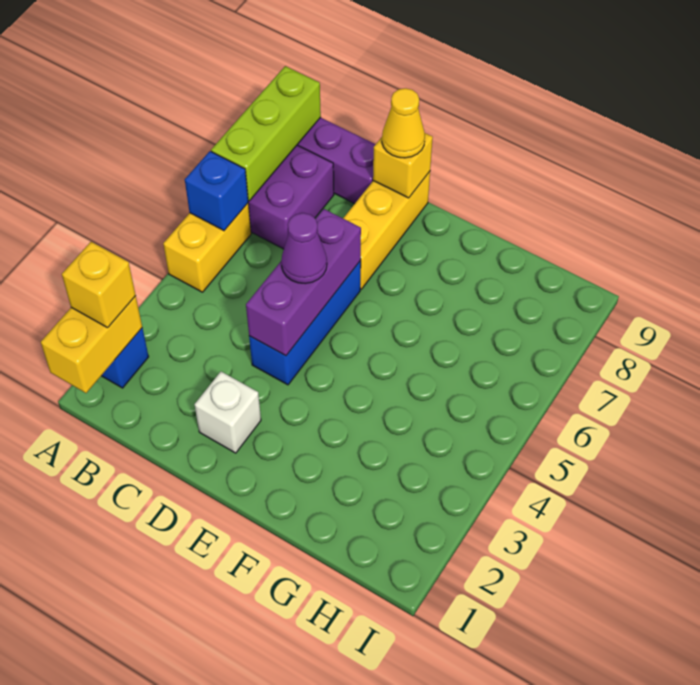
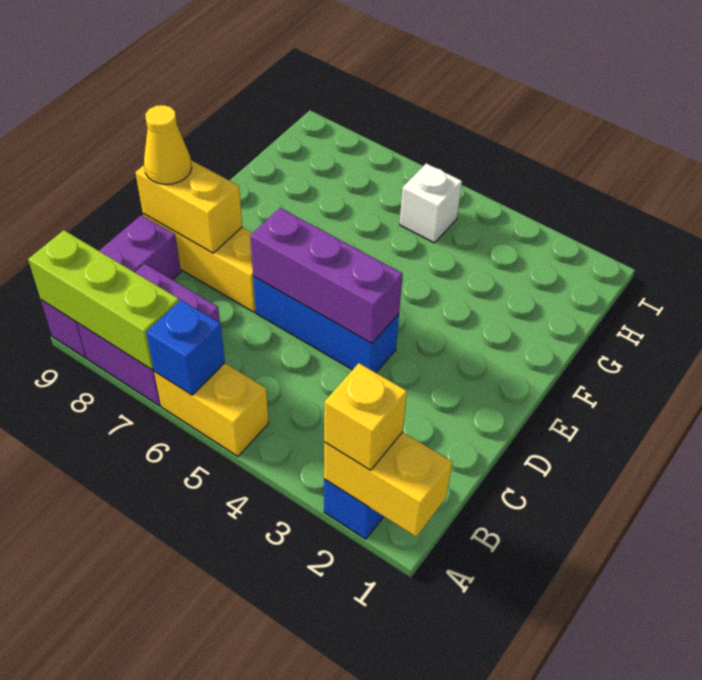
white 1x1 brick [195,372,261,453] -> white 1x1 brick moved to [400,163,462,243]
purple 1x1 cone [281,213,327,284] -> none
yellow 1x1 brick [373,133,433,198] -> yellow 1x2 brick [135,160,242,253]

